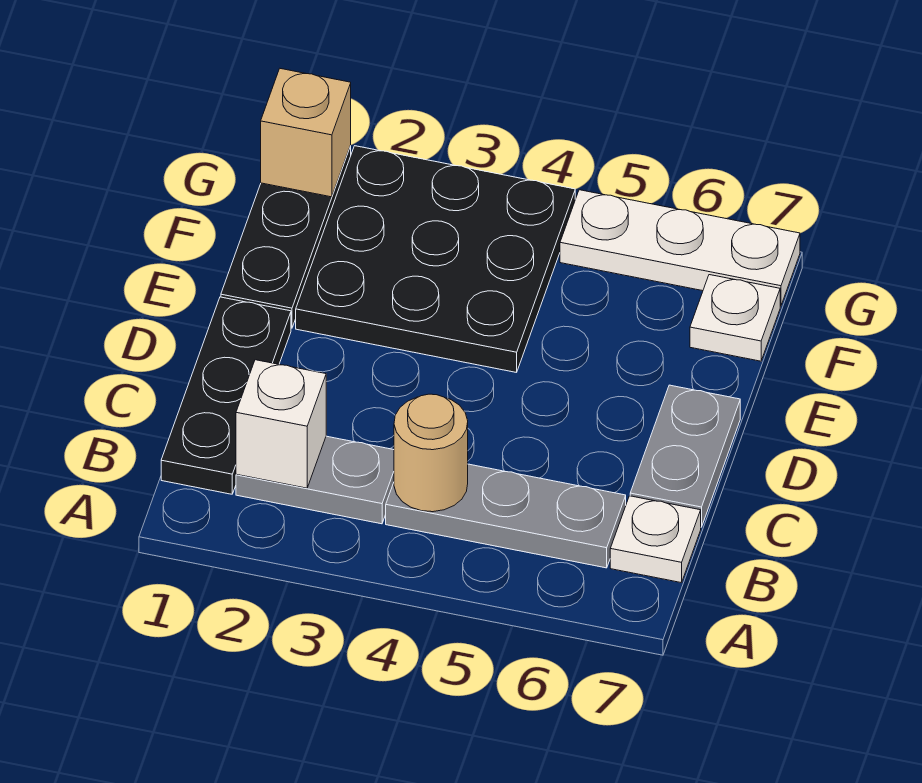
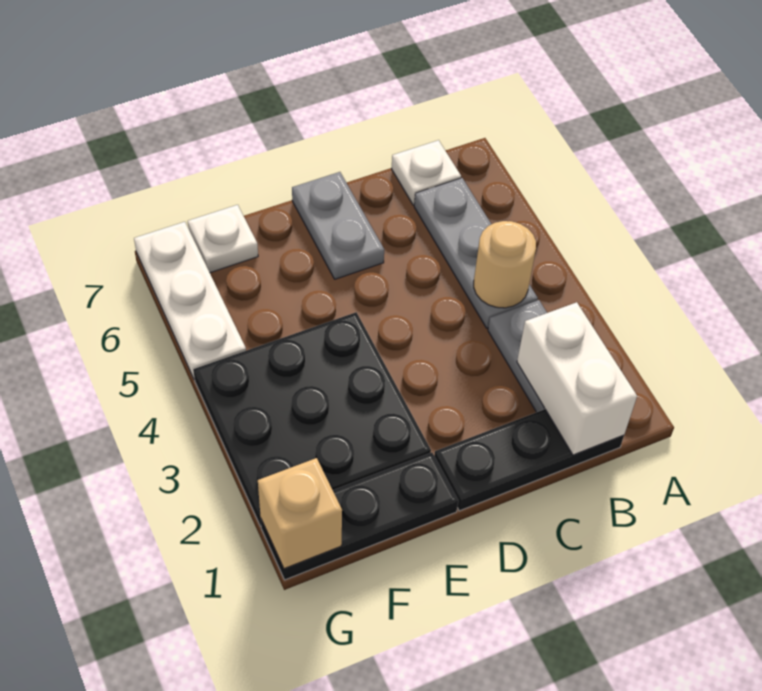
white 1x1 brick [236,360,326,488] -> white 1x2 brick [517,302,637,455]
grey 1x2 plate [630,385,740,527] -> grey 1x2 plate turned to [292,172,384,279]

